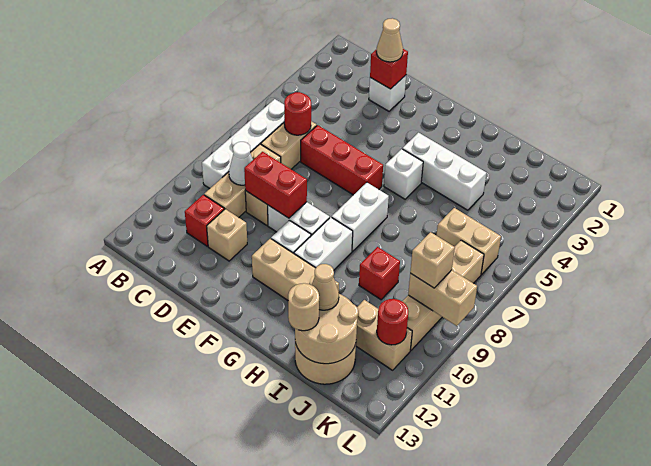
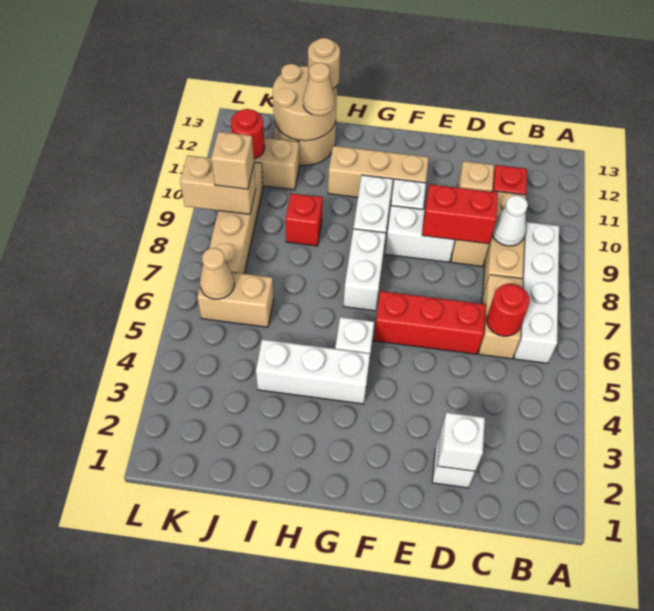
red 1x1 brick [370,49,408,89] -> white 1x1 brick [438,412,485,471]
tan 1x1 cone [376,18,403,62] -> tan 1x1 cone moved to [200,248,234,299]

